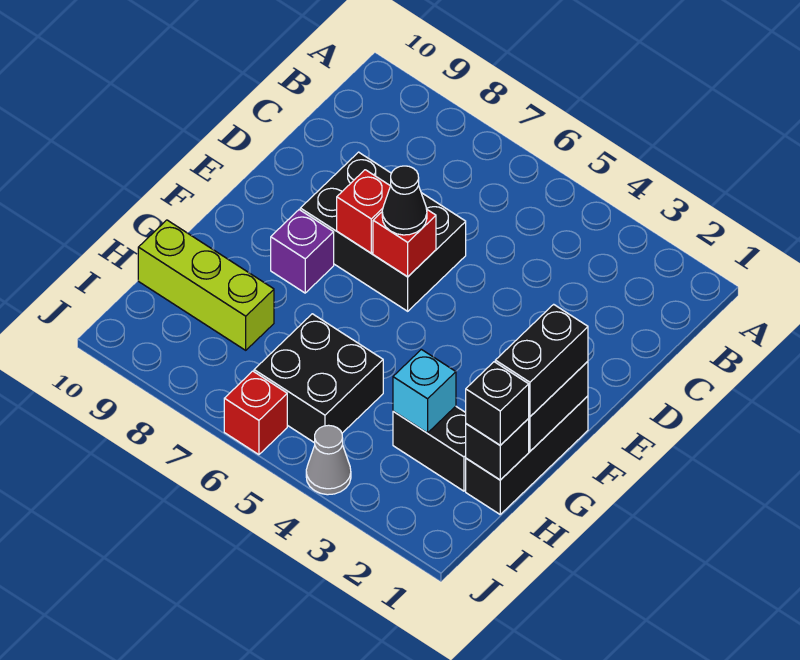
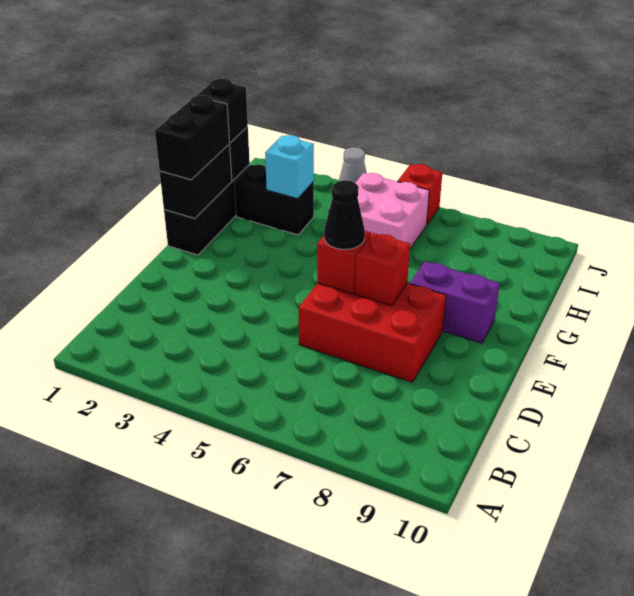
black 2x3 brick [300,152,466,311] -> red 2x3 brick [299,283,446,382]
purple 1x1 brick [271,210,334,293] -> purple 1x2 brick [410,261,500,343]
black 2x2 brick [254,314,383,443] -> pink 2x2 brick [355,173,429,249]
lime 1x3 brick [138,220,274,350] -> none

